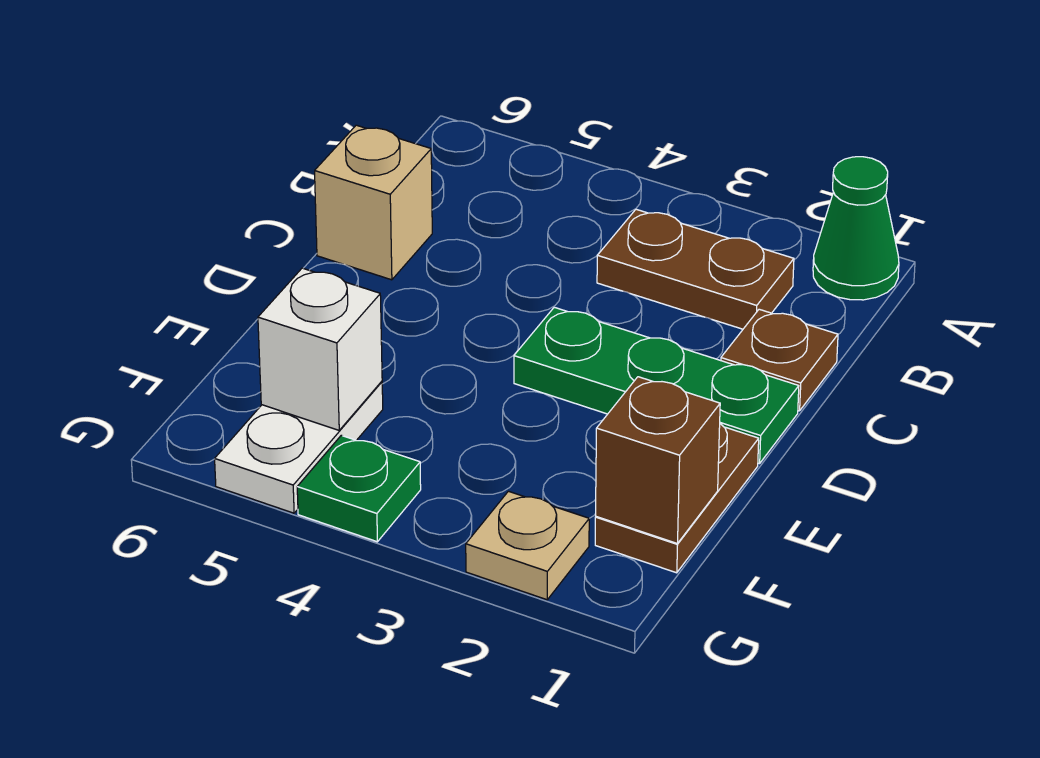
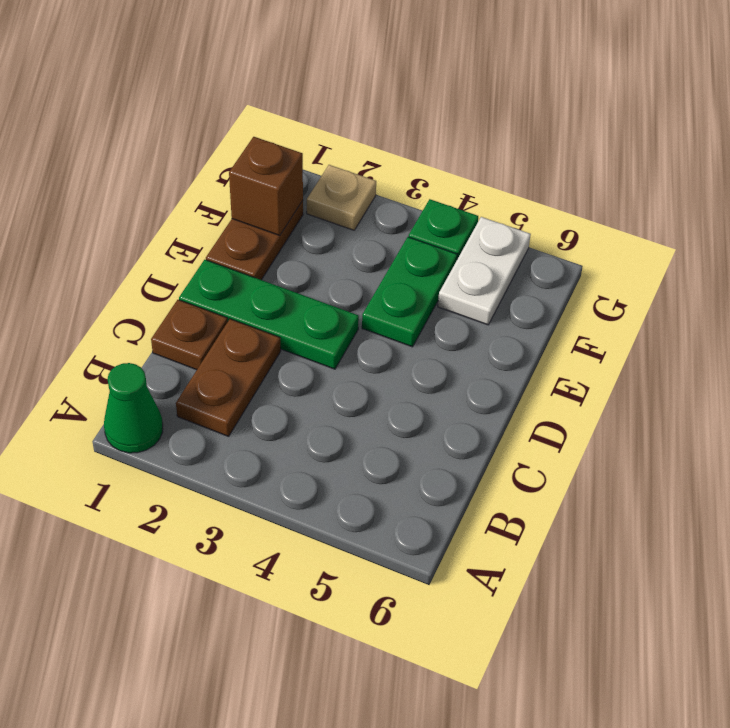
brown 1x2 plate [597,209,794,329] -> brown 1x2 plate turned to [176,319,281,436]
tan 1x1 brick [315,125,432,280] -> none
none -> green 1x2 plate [362,237,457,347]
white 1x1 brick [258,268,382,430] -> none

